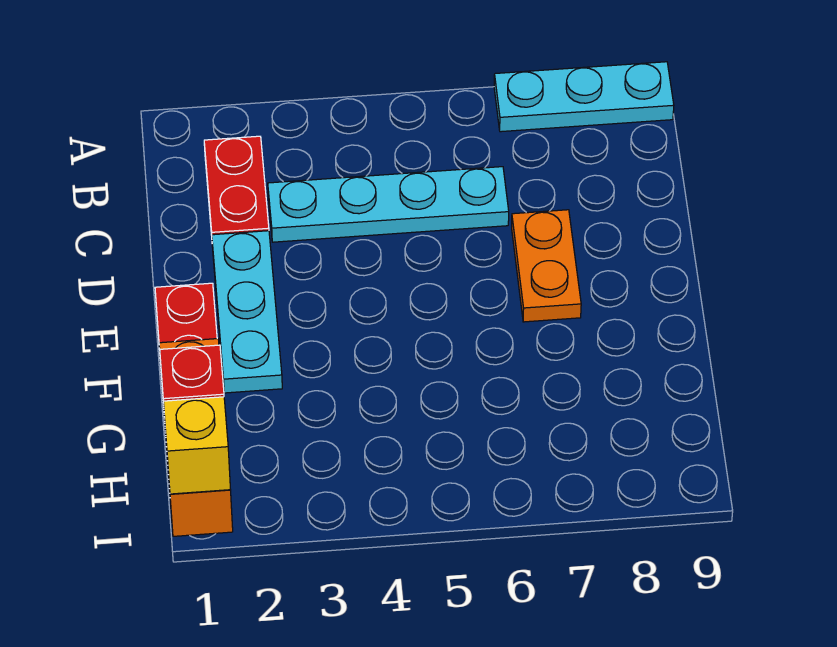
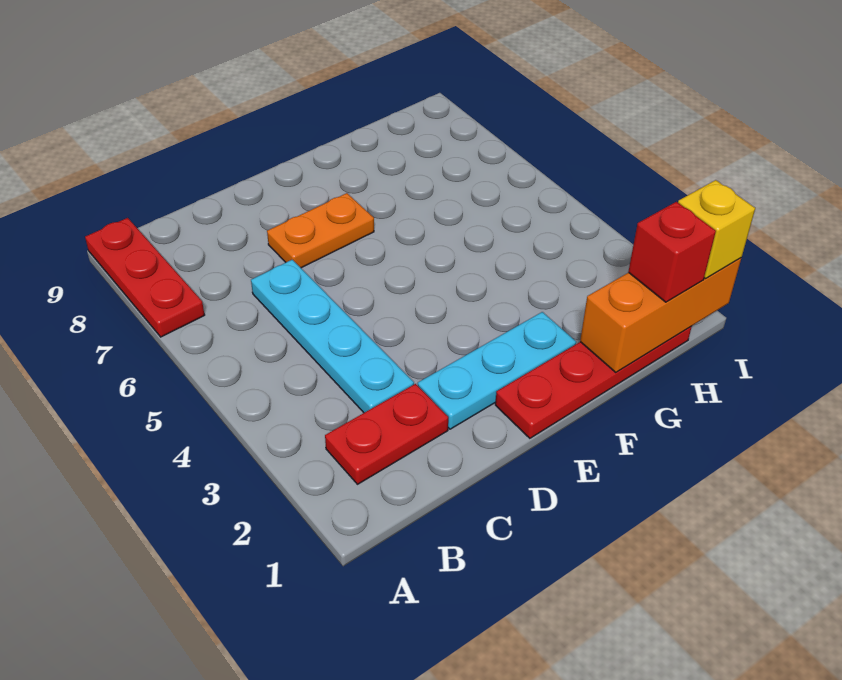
cyan 1x3 plate [494,62,674,132] -> red 1x3 plate [85,218,204,337]

